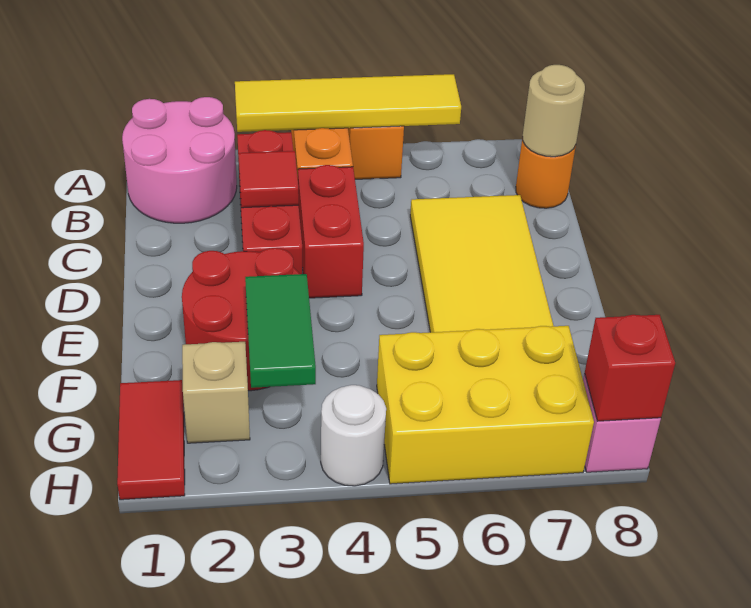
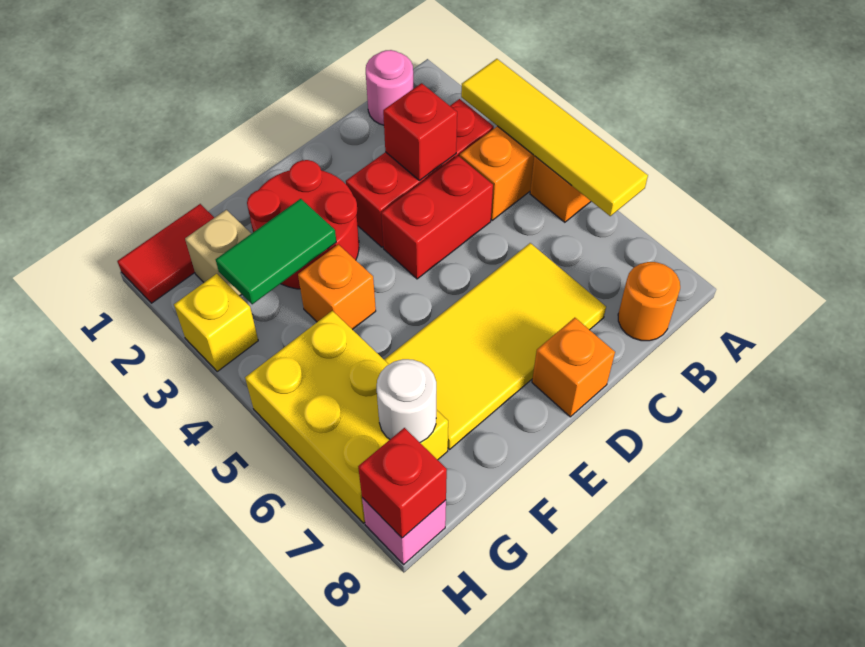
pink 2x2 round brick [122,97,237,223] -> pink 1x1 round brick [366,50,414,125]
tan 1x1 round brick [523,65,585,157] -> none
red 1x1 tile [238,151,299,208] -> red 1x1 brick [383,83,457,181]
none -> orange 1x1 brick [532,318,615,417]
none -> orange 1x1 brick [298,244,376,330]
none -> yellow 1x1 brick [174,274,258,371]
white 1x1 round brick [321,385,386,486] -> white 1x1 round brick moved to [377,359,436,442]

